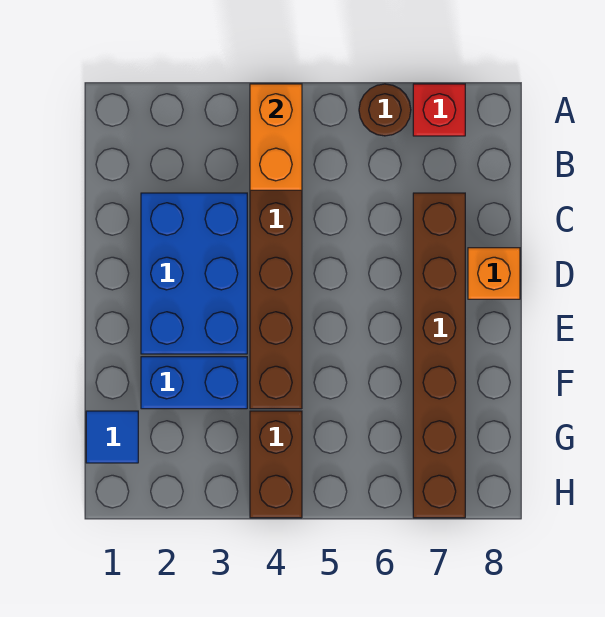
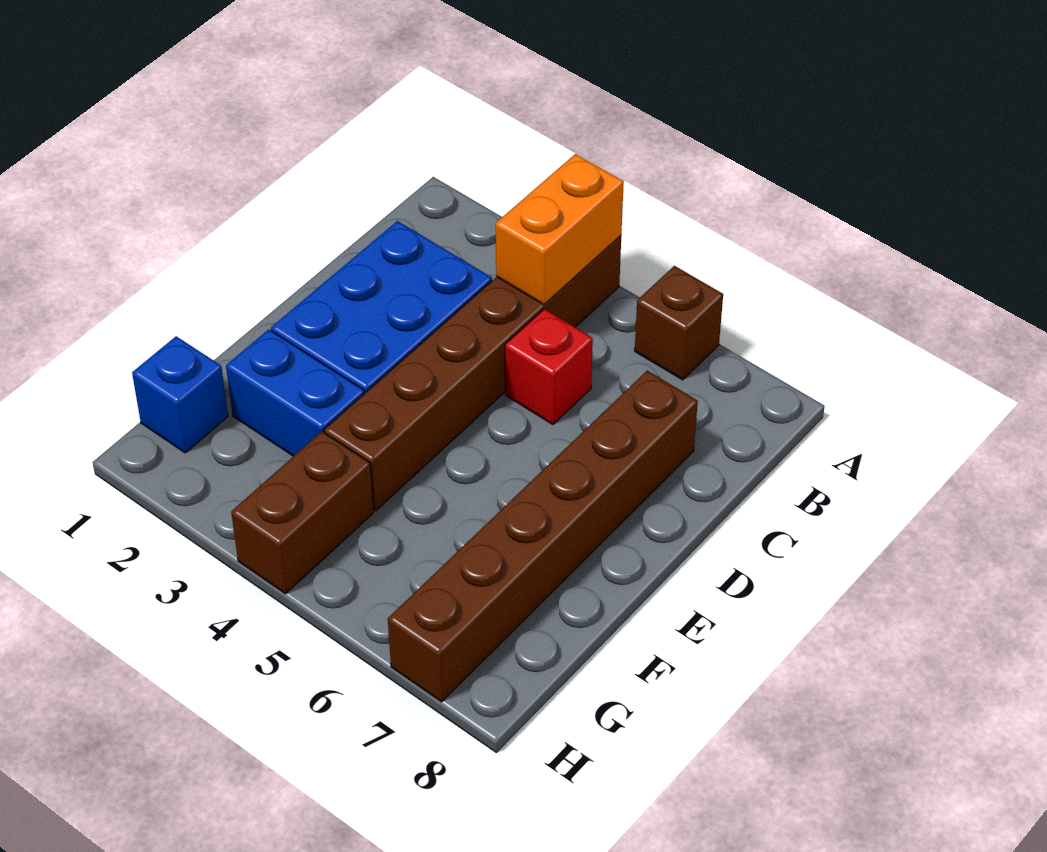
brown 1x1 round brick [359,84,411,136] -> brown 1x1 brick [635,266,723,380]
red 1x1 brick [413,84,465,136] -> red 1x1 brick moved to [505,309,593,425]
orange 1x1 brick [468,248,520,299] -> none
blue 1x1 tile [86,411,138,463] -> blue 1x1 brick [132,336,228,453]

